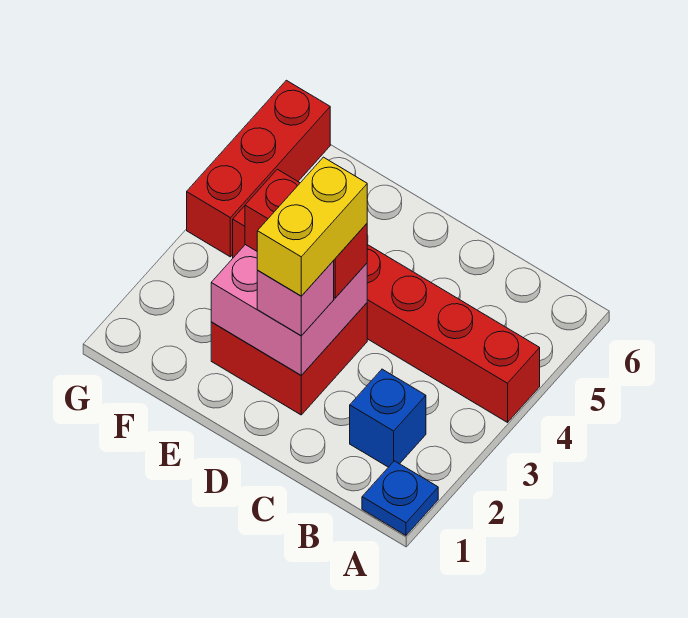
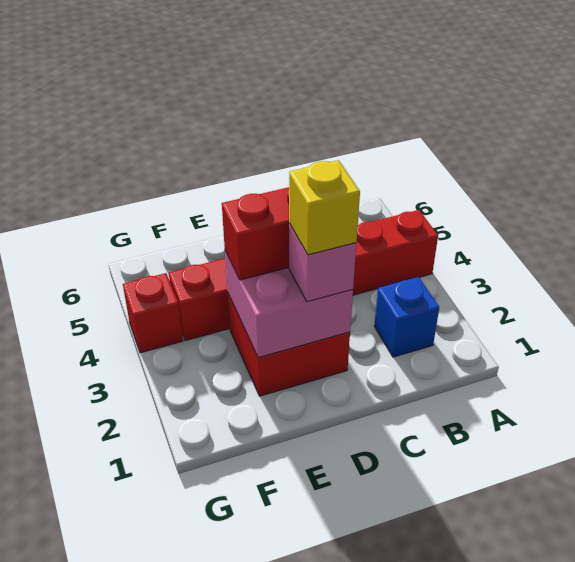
blue 1x1 plate [362,461,438,535] -> none
yellow 1x2 brick [257,157,367,296] -> yellow 1x1 brick [289,160,360,255]
red 1x3 brick [187,80,330,257] -> red 1x1 brick [123,273,183,353]

